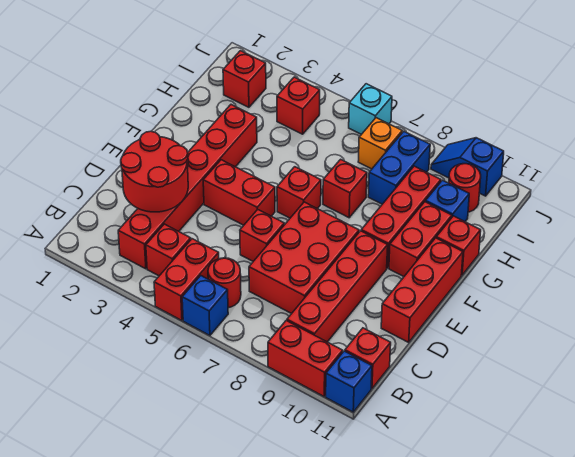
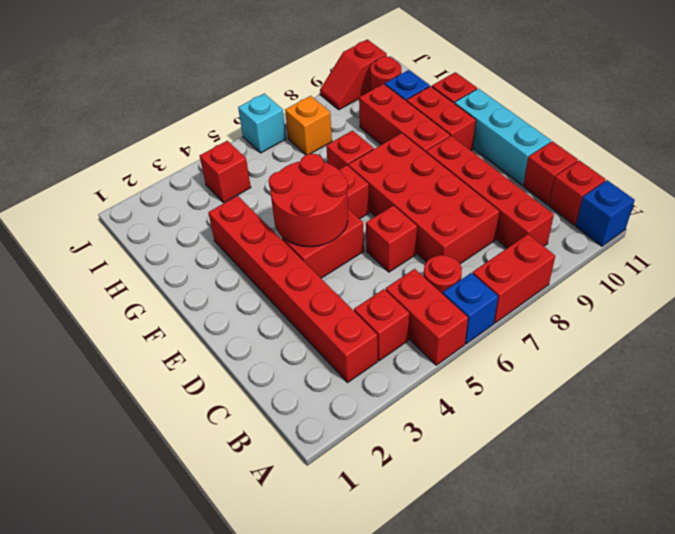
red 1x2 brick [268,321,343,396] -> red 1x2 brick moved to [472,234,555,323]
red 2x2 round brick [121,131,188,212] -> red 2x2 round brick moved to [269,154,348,247]
red 2x3 brick [249,202,359,314] -> red 2x4 brick [348,133,499,264]
red 1x3 brick [381,238,463,342] -> cyan 1x3 brick [455,89,551,185]
blue 1x2 brick [368,131,430,204] -> none
red 1x1 brick [223,51,266,107] -> red 1x1 brick moved to [523,141,578,205]
blue 1x2 slope [431,138,504,196] -> red 1x2 slope [320,39,387,110]

